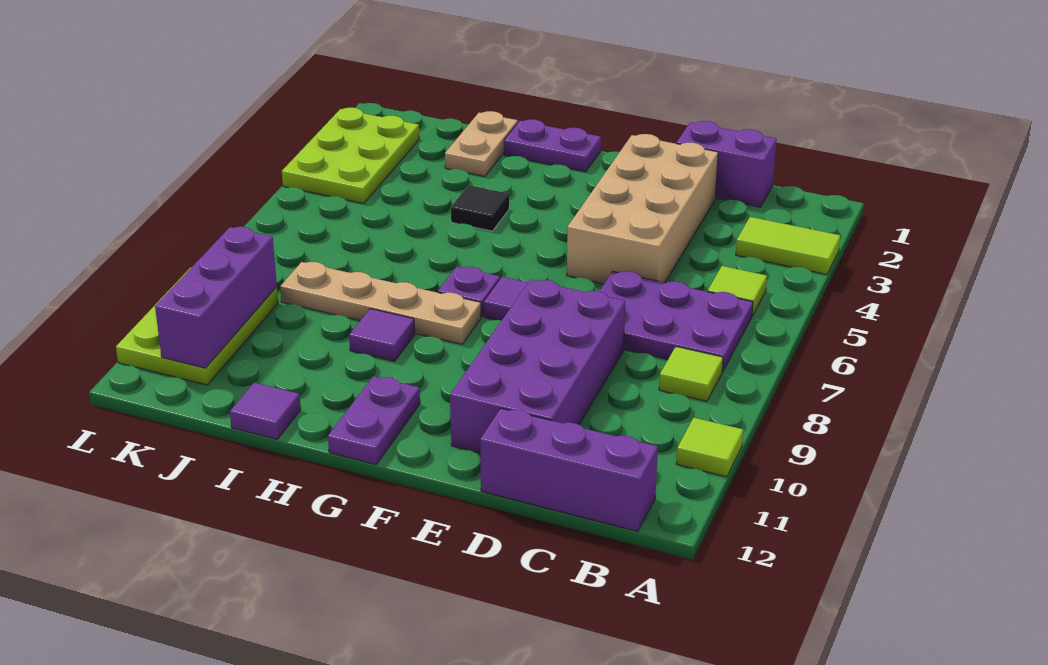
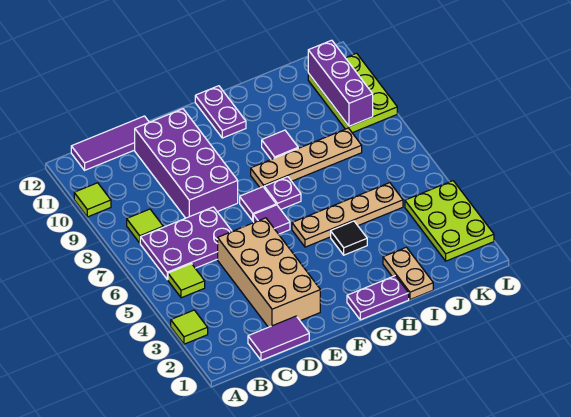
lime 1x2 tile [736,217,840,274] -> lime 1x1 tile [171,310,208,344]
purple 1x3 brick [480,408,658,531] -> purple 1x3 tile [71,116,149,170]
purple 1x2 brick [676,121,777,207] -> purple 1x2 tile [248,316,309,360]
none -> tan 1x4 plate [292,183,403,247]
purple 1x1 tile [230,382,301,439] -> purple 1x1 tile moved to [253,205,290,234]

